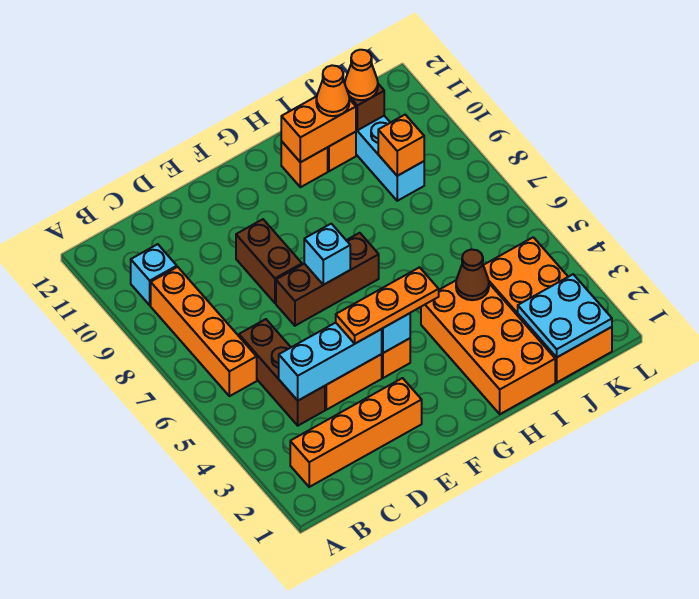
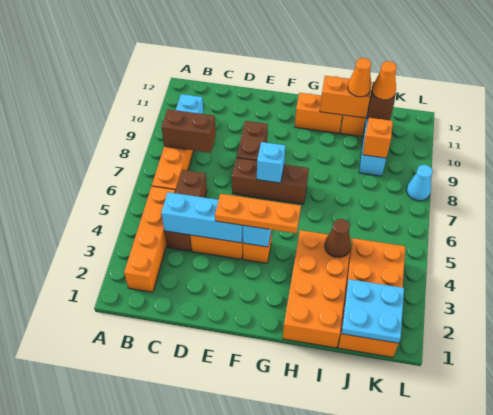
orange 1x4 brick [290,378,422,487] -> orange 1x4 brick turned to [124,186,176,292]
none -> brown 1x2 brick [161,109,216,153]
orange 1x1 brick [281,141,328,187] -> orange 1x2 brick [295,93,342,133]
none -> cyan 1x1 cone [407,165,433,201]

